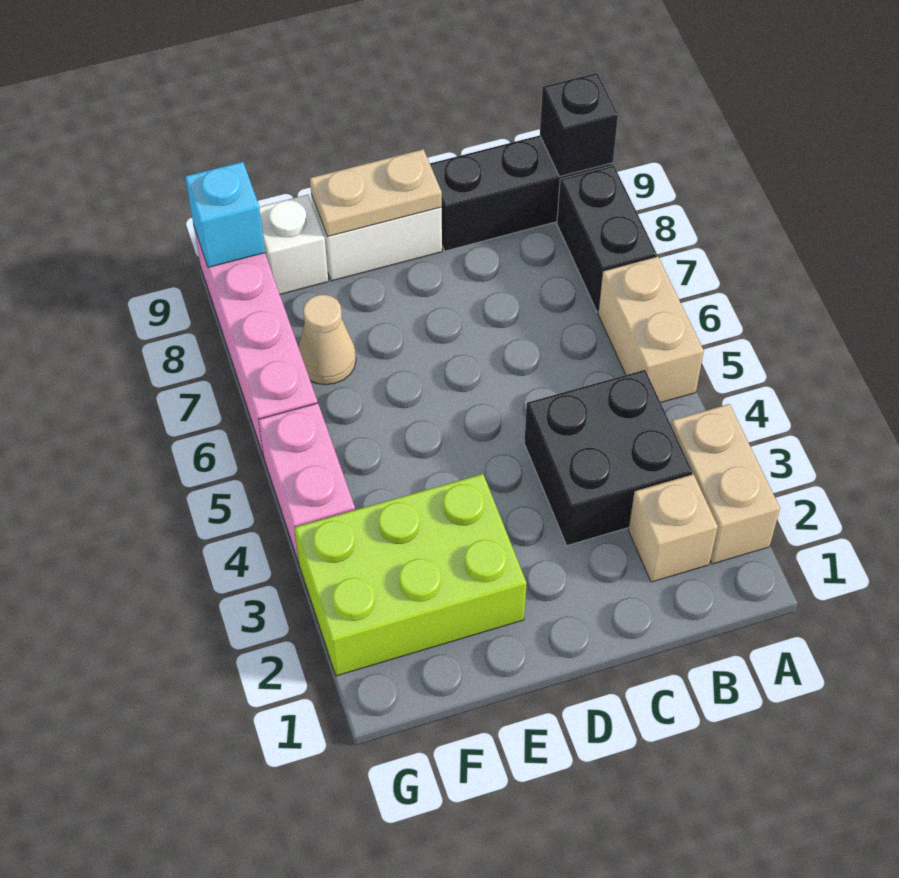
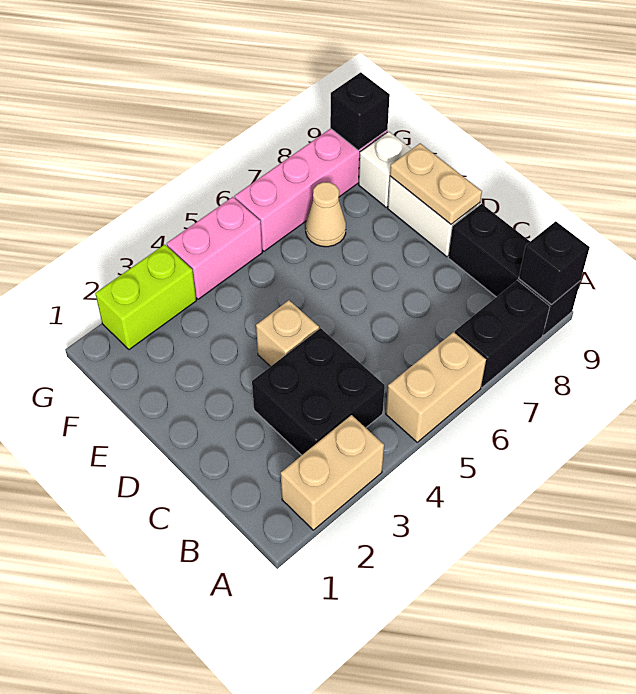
tan 1x1 brick [629,474,718,582] -> tan 1x1 brick moved to [256,300,319,367]
lime 2x3 brick [294,474,527,676] -> lime 1x2 brick [95,245,196,350]
cyan 1x1 brick [185,162,265,267] -> black 1x1 brick [330,72,390,150]

